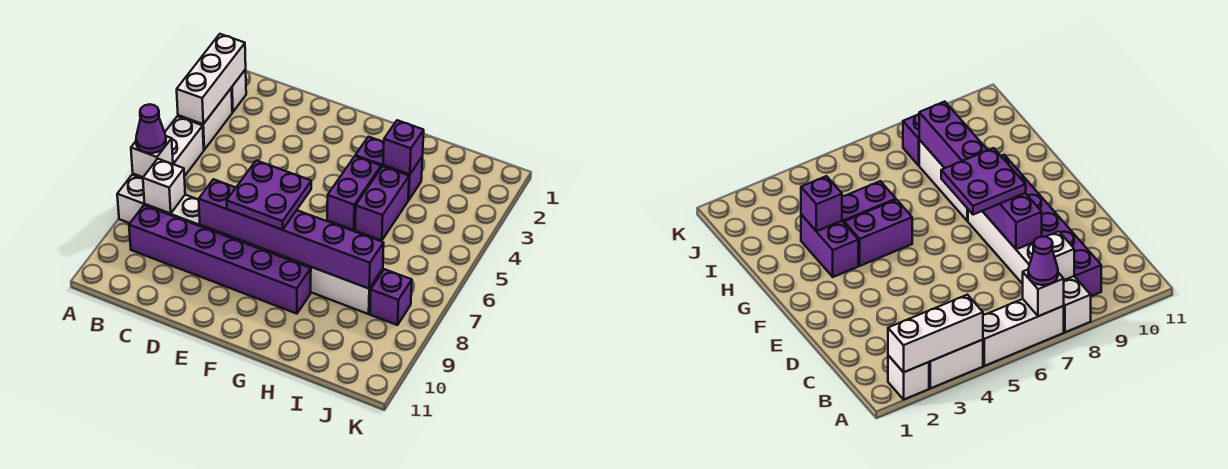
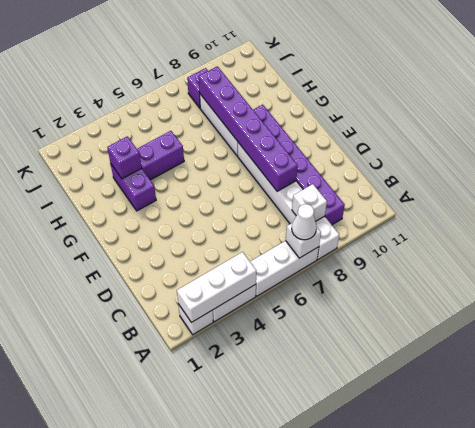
purple 1x1 cone [136,104,166,153] -> white 1x1 cone [292,204,317,240]
purple 2x2 plate [227,160,311,230] -> none
purple 1x2 brick [327,156,381,230] -> none

